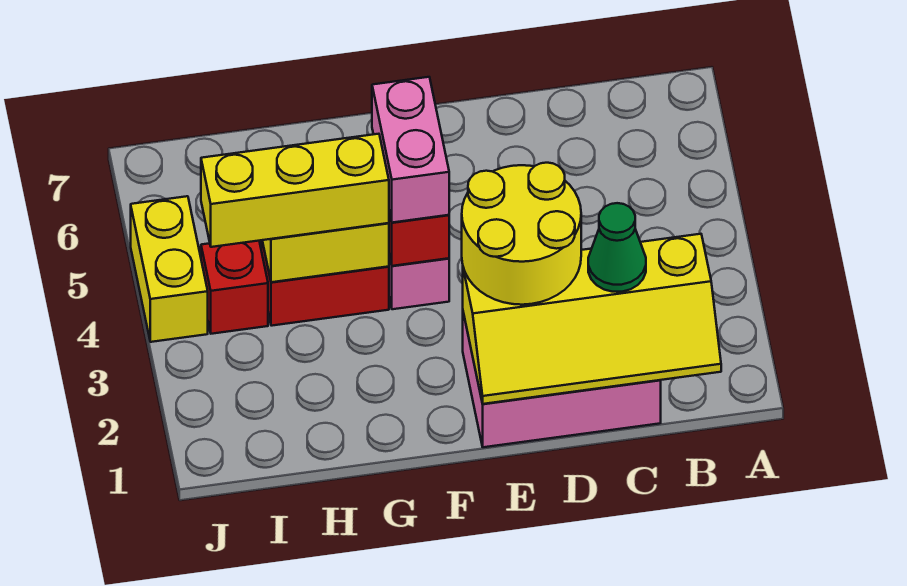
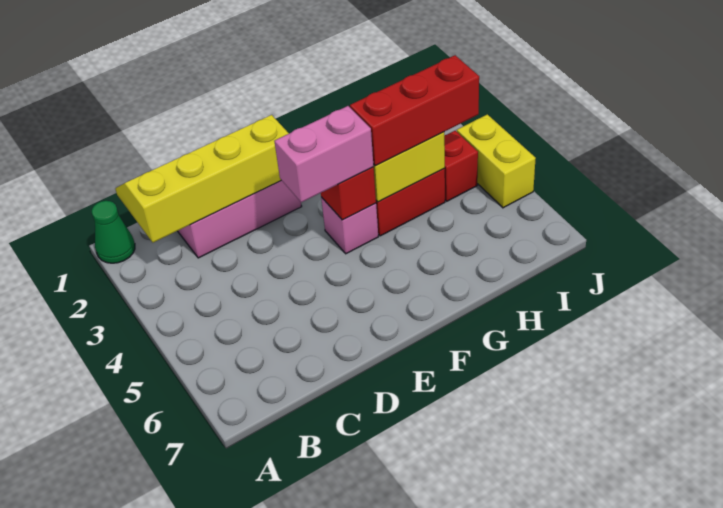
green 1x1 cone [588,203,646,292] -> green 1x1 cone moved to [92,201,135,263]
yellow 2x2 round brick [462,163,581,305] -> none
pink 1x2 brick [372,77,449,223] -> pink 1x2 brick turned to [274,106,374,202]
yellow 1x3 brick [201,134,389,247] -> red 1x3 brick [350,55,479,166]

